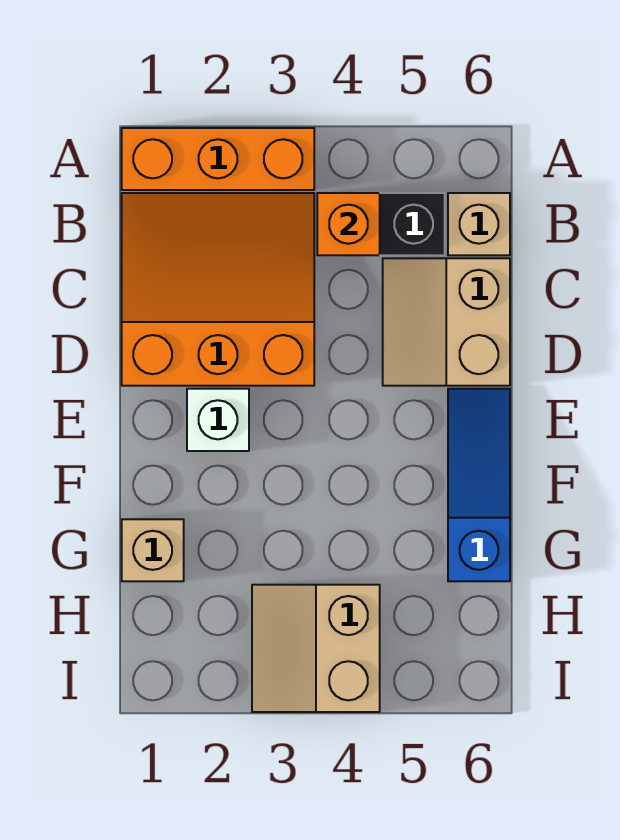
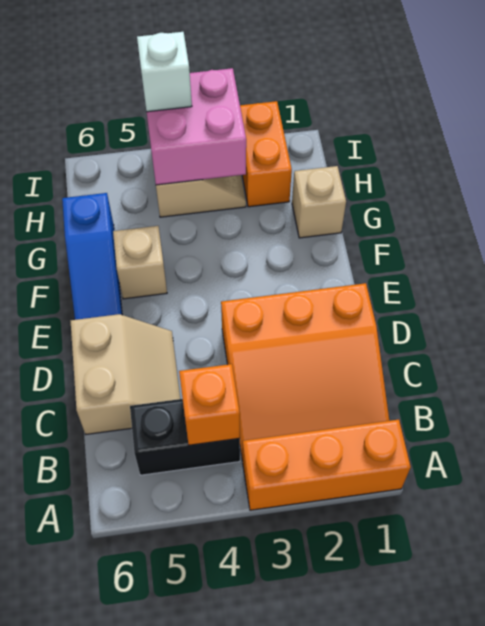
tan 1x1 brick [448,193,510,255] -> tan 1x1 brick moved to [113,226,167,299]
white 1x1 brick [187,389,249,451] -> white 1x1 brick moved to [137,32,192,112]
none -> orange 1x2 brick [240,101,292,207]
none -> pink 2x2 brick [147,68,246,185]

